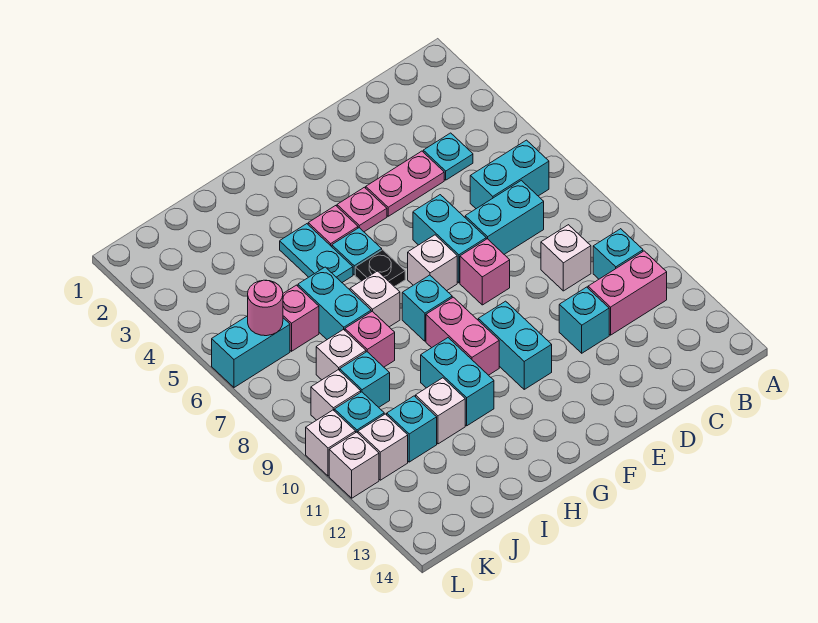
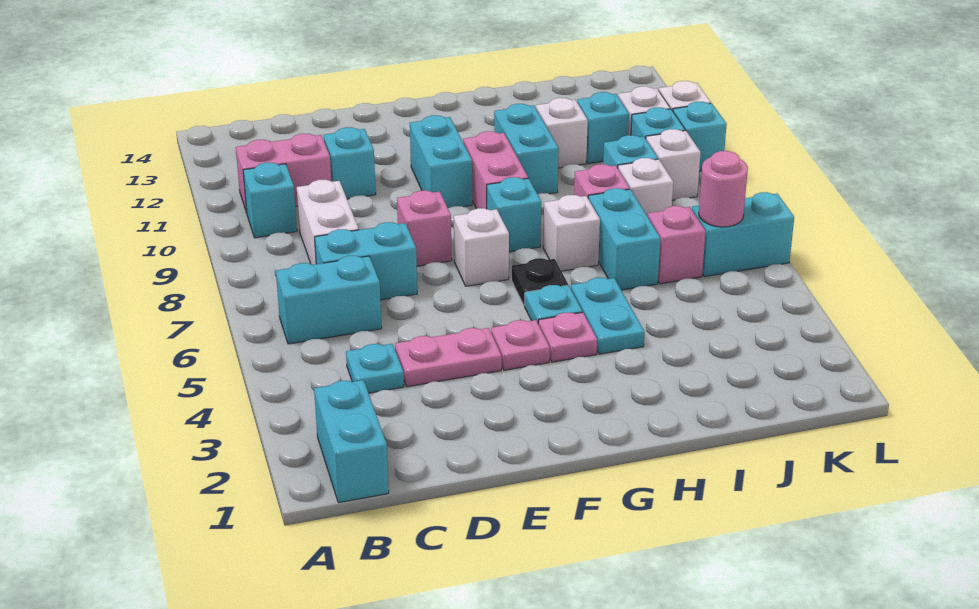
white 1x1 brick [541,225,591,291] -> white 1x2 brick [297,180,359,265]
cyan 1x2 brick [413,195,486,283] -> cyan 1x2 brick moved to [314,380,389,503]
white 1x1 brick [306,410,356,476] -> cyan 1x1 brick [673,102,727,171]

